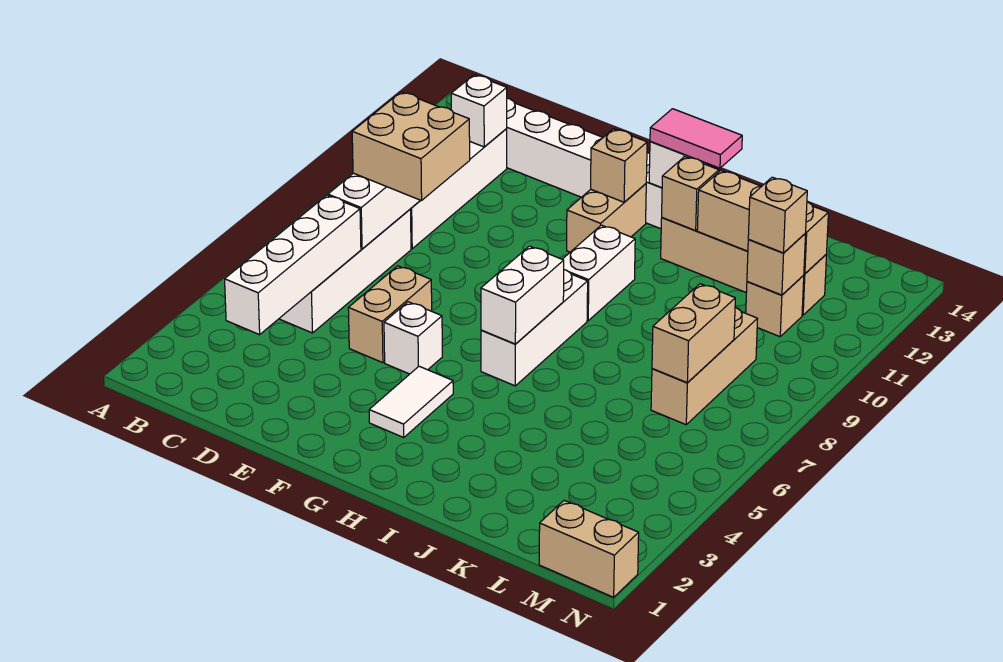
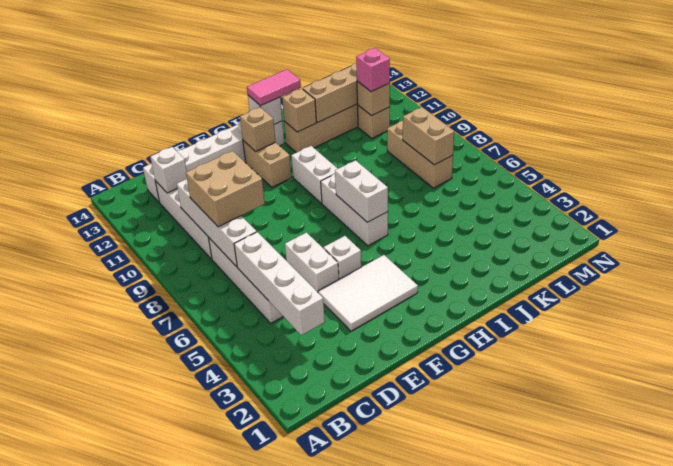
tan 1x2 brick [348,266,432,363] -> white 1x2 brick [285,233,339,292]
white 1x2 tile [369,366,453,437] -> white 2x3 tile [318,255,418,331]
tan 1x1 brick [748,177,807,253] -> pink 1x1 brick [356,48,390,92]
tan 1x2 brick [539,501,639,597] -> none

